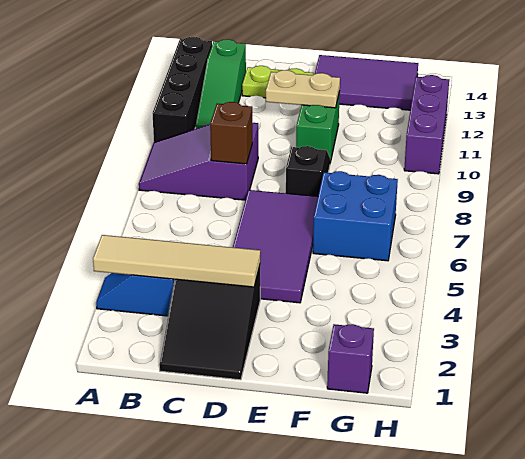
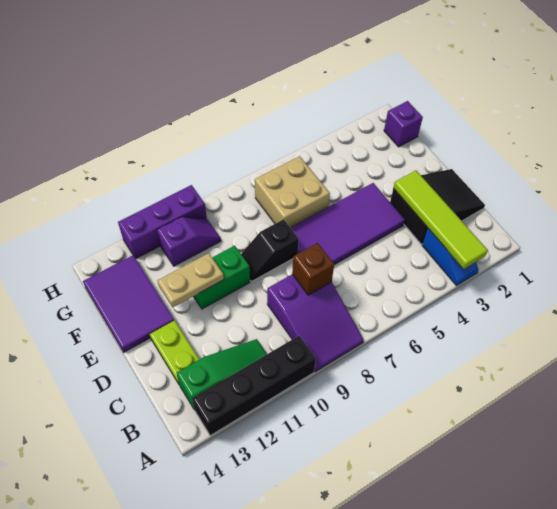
tan 1x4 tile [93,235,260,287] -> lime 1x4 tile [393,171,488,269]
tan 1x2 plate [266,70,340,108] -> tan 1x2 plate turned to [158,253,224,307]
blue 2x2 brick [313,171,398,261] -> tan 2x2 brick [255,156,330,227]
none -> purple 1x2 slope [157,217,221,266]

